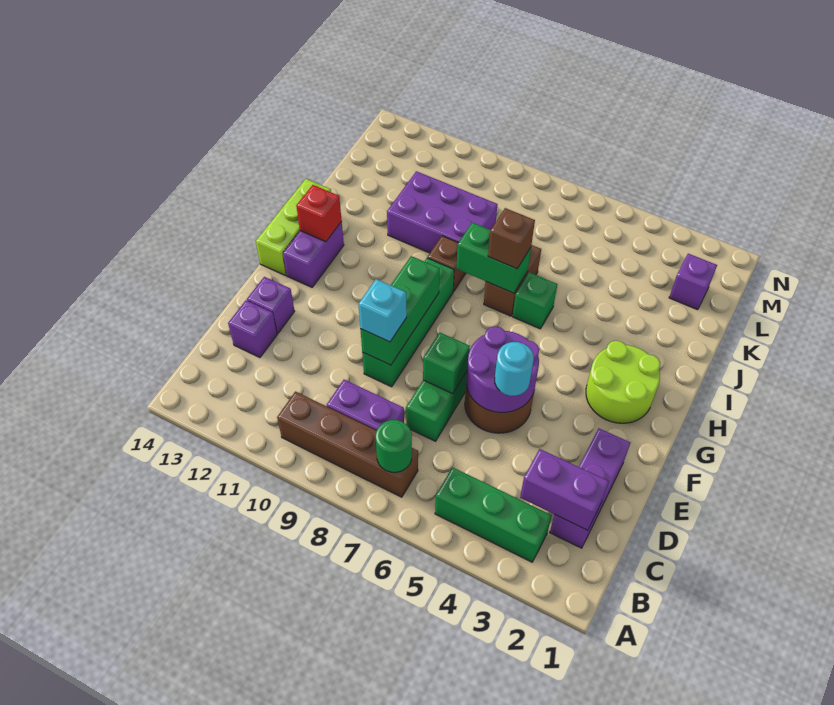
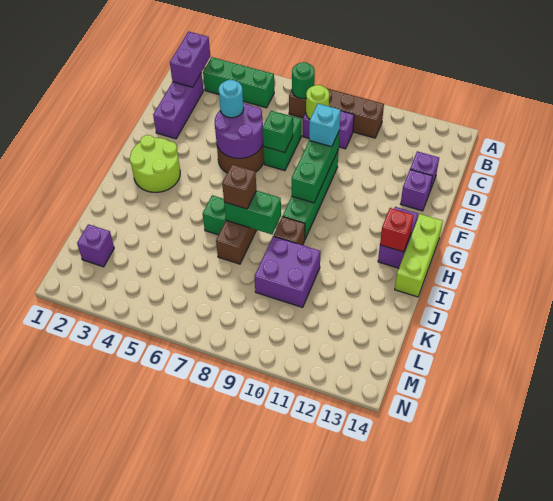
purple 1x2 brick [520,449,609,530] -> purple 1x2 brick turned to [170,32,210,87]
none -> lime 1x1 round brick [306,85,329,119]
purple 2x3 brick [387,171,497,253] -> purple 2x2 brick [254,236,321,307]

